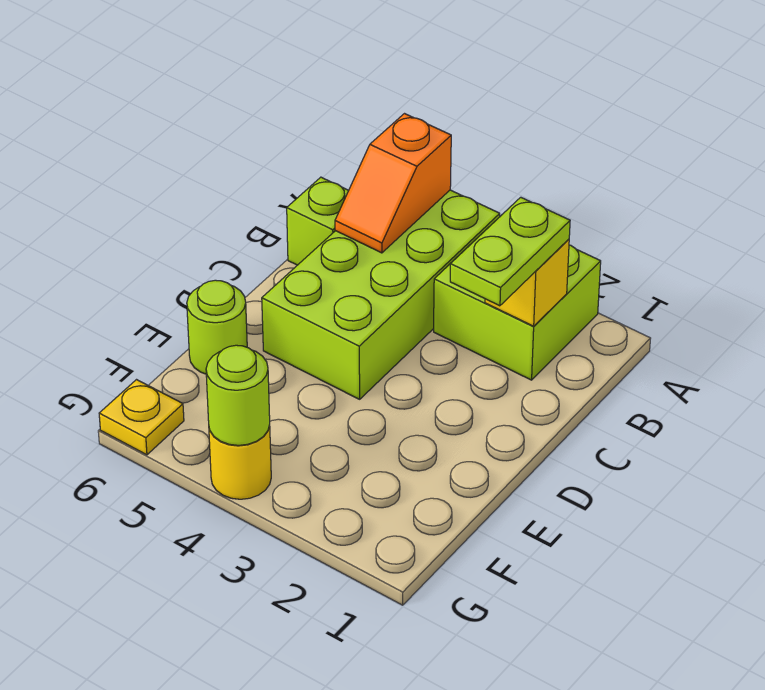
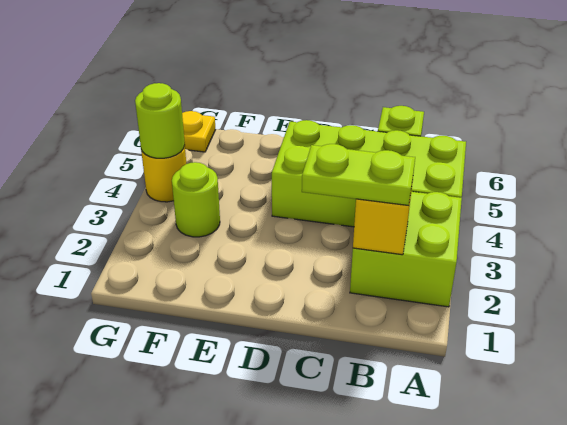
orange 1x2 slope [335,114,451,253] -> none
lime 1x1 round brick [187,280,247,374] -> lime 1x1 round brick moved to [172,162,220,237]

